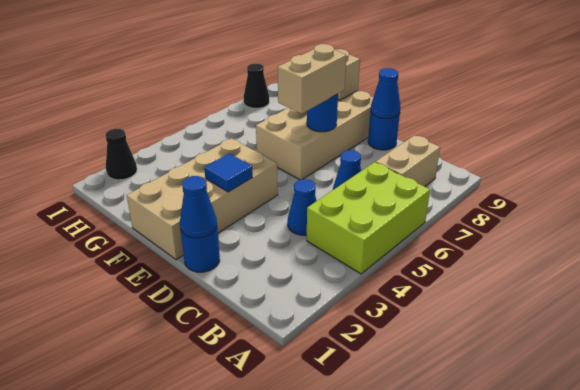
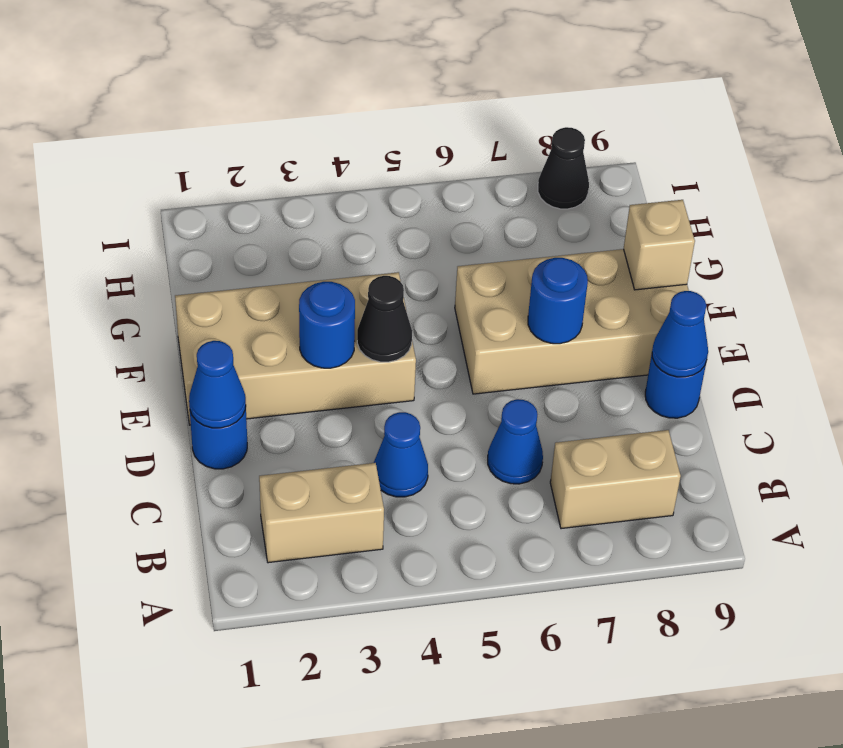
lime 2x3 brick [307,162,430,274] -> none
blue 1x1 tile [204,153,253,192] -> blue 1x1 round brick [299,282,355,368]
tan 1x2 brick [278,44,346,114] -> tan 1x2 brick moved to [259,463,384,563]
black 1x1 cone [105,129,137,180] -> black 1x1 cone moved to [357,276,412,362]

